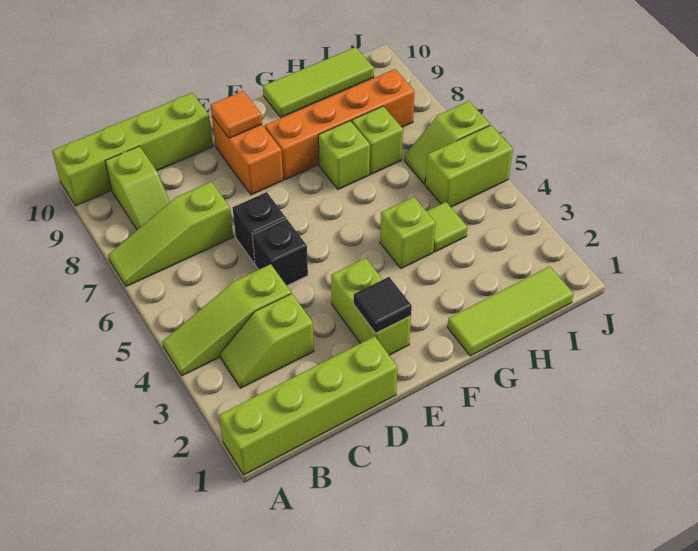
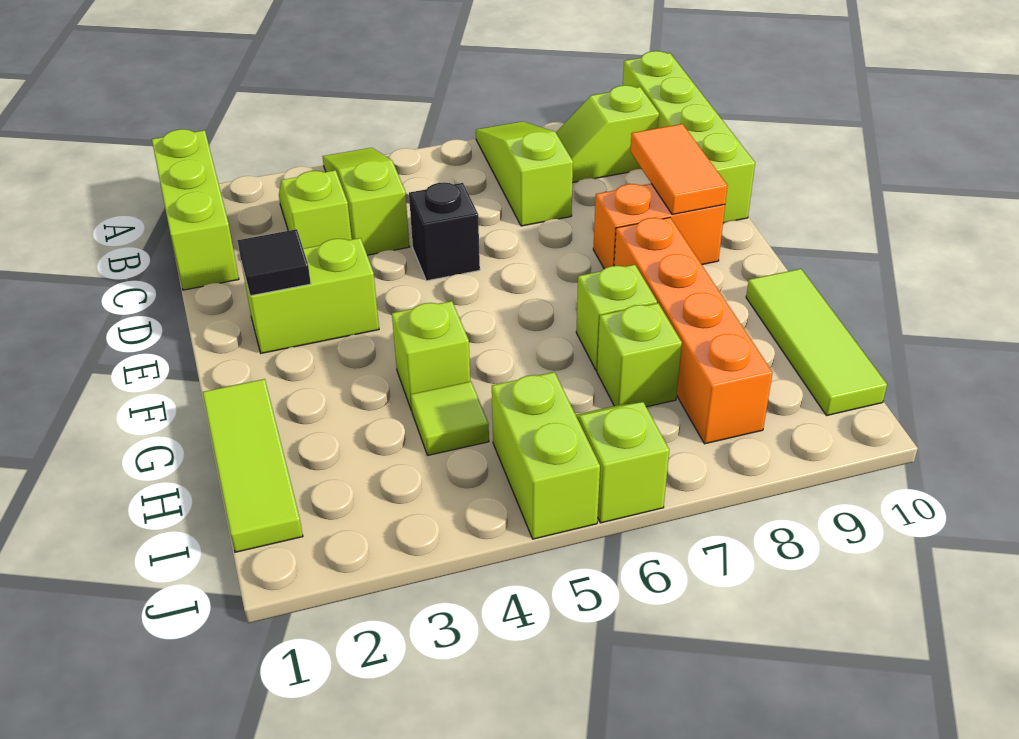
lime 1x4 brick [219,336,398,475] -> lime 1x3 brick [152,129,239,290]
black 1x1 brick [233,192,286,264] -> none
orange 1x1 tile [211,91,262,138] -> orange 1x2 tile [630,124,728,215]

